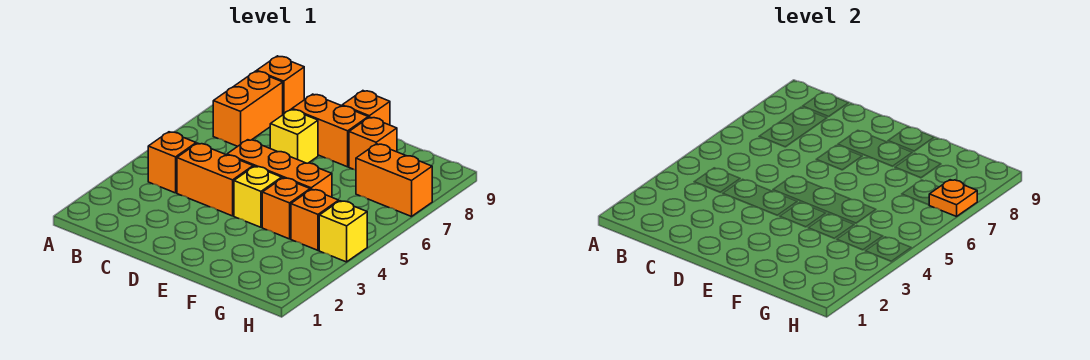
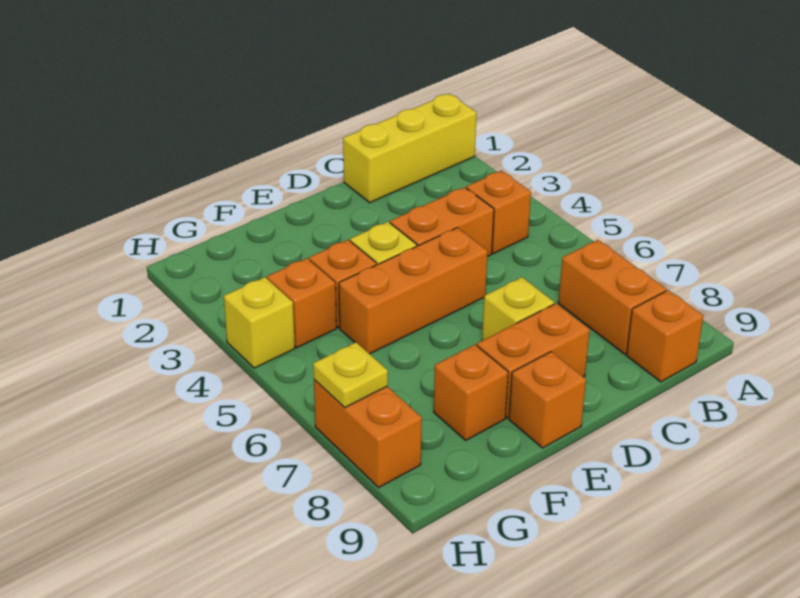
none -> yellow 1x3 brick [343,94,477,203]
orange 1x2 brick [356,144,432,217] -> orange 1x2 brick turned to [314,380,422,487]
orange 1x1 plate [929,180,977,217] -> yellow 1x1 plate [313,342,388,408]

